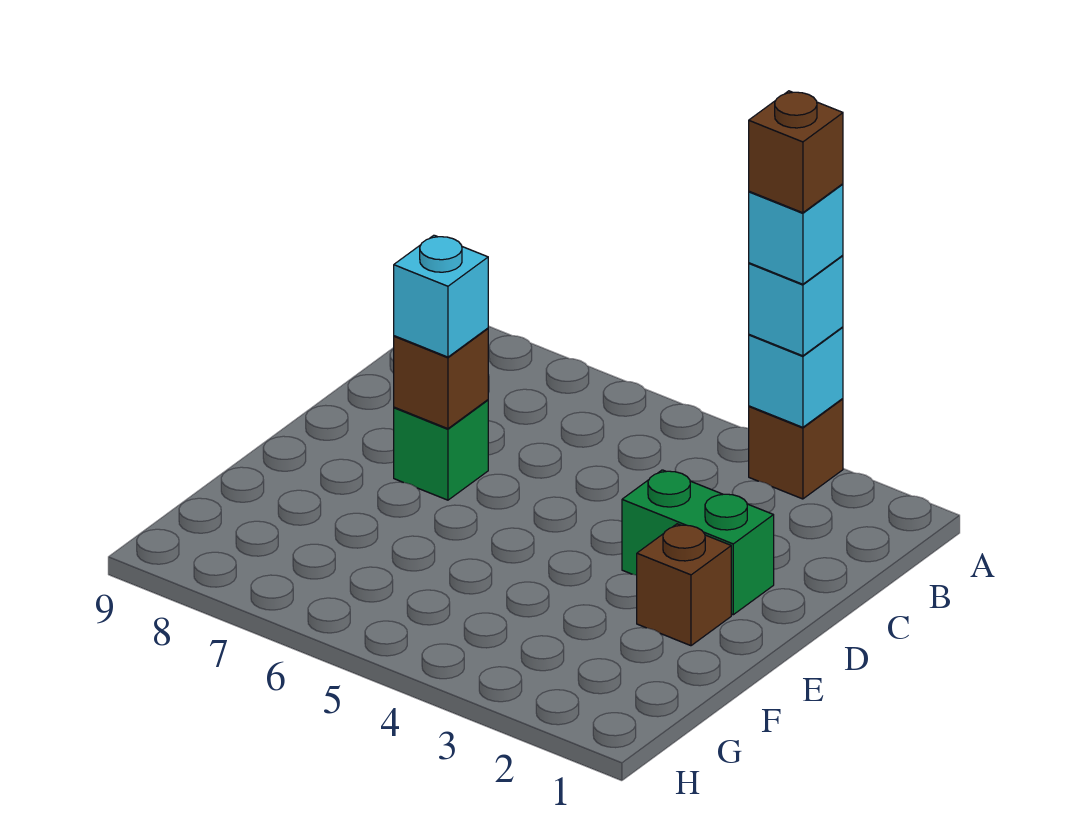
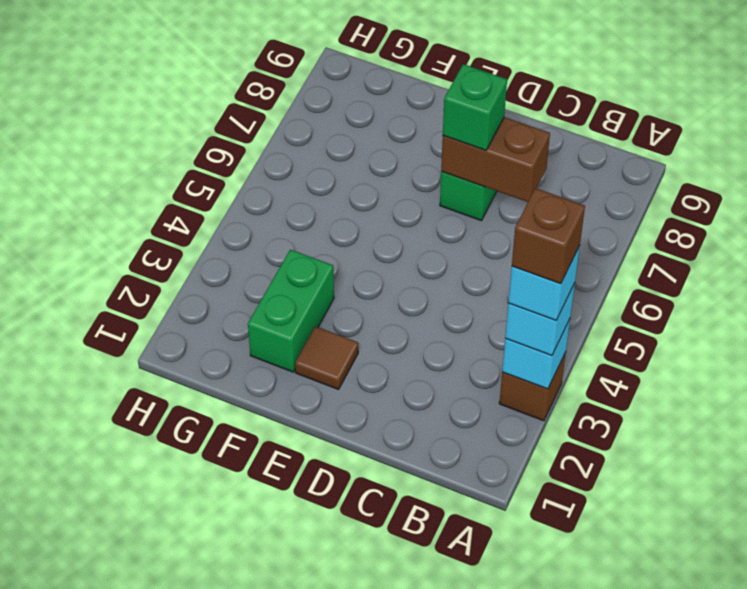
green 1x2 brick [622,470,774,615] -> green 1x2 brick moved to [248,250,334,372]
brown 1x1 brick [394,328,488,429] -> brown 1x2 brick [441,117,550,202]
cyan 1x1 brick [394,235,488,357] -> green 1x1 brick [443,64,507,150]
brown 1x1 brick [637,524,731,646] -> brown 1x1 tile [295,326,358,389]

